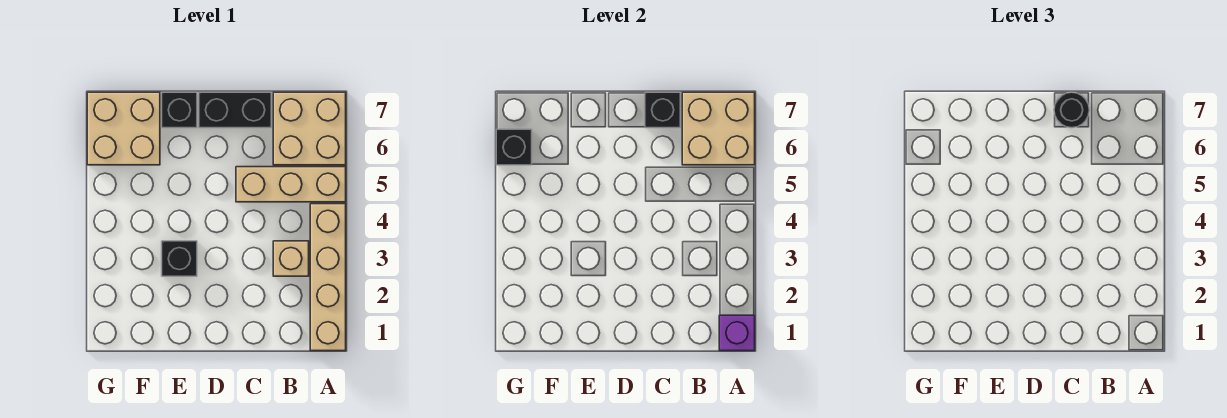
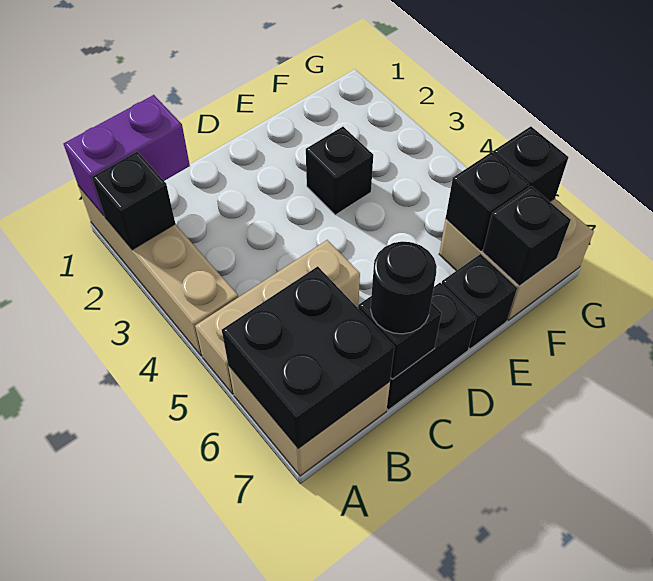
purple 1x1 brick [719,315,755,351] -> purple 1x2 brick [64,95,190,216]
none -> black 1x1 brick [92,152,175,250]
tan 2x2 brick [682,92,755,165] -> black 2x2 brick [222,266,394,448]
tan 1x1 brick [273,241,309,276] -> none
none -> black 1x1 brick [446,152,529,250]
none -> black 1x1 brick [483,186,571,286]

